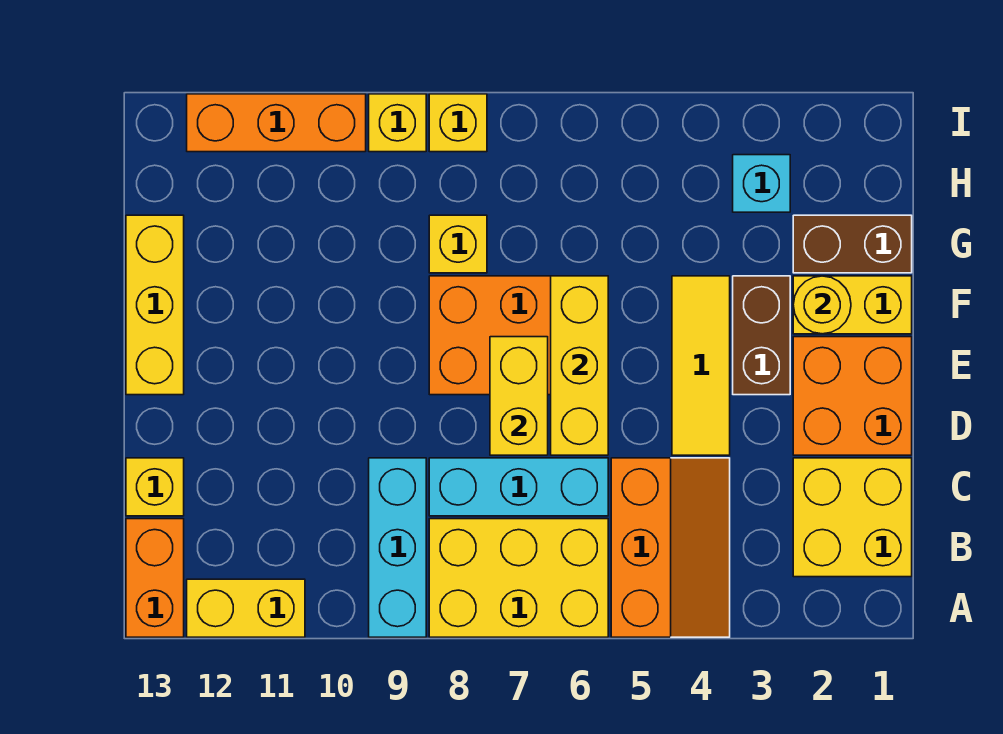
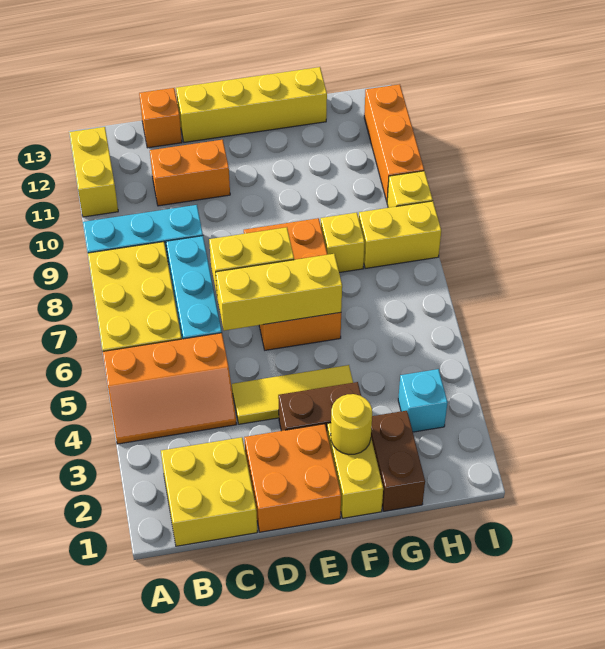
orange 1x2 brick [126,519,184,637] -> orange 1x2 brick moved to [150,140,230,206]
yellow 1x1 brick [126,458,184,516] -> orange 1x1 brick [139,88,182,148]
yellow 1x3 brick [126,215,184,395] -> yellow 1x4 brick [176,67,327,142]
yellow 1x1 brick [429,94,487,152] -> yellow 1x2 brick [359,201,441,269]

